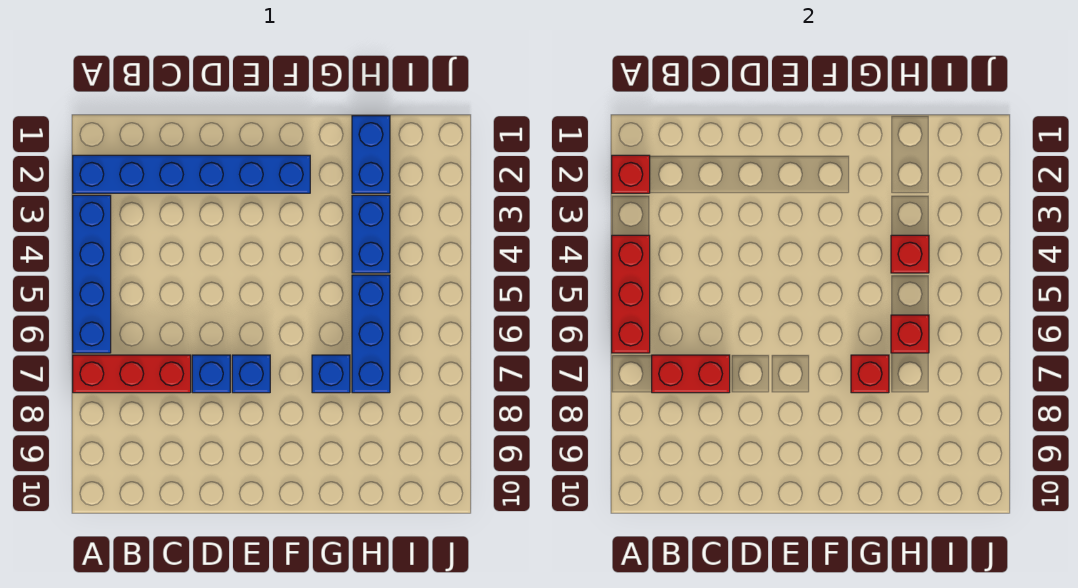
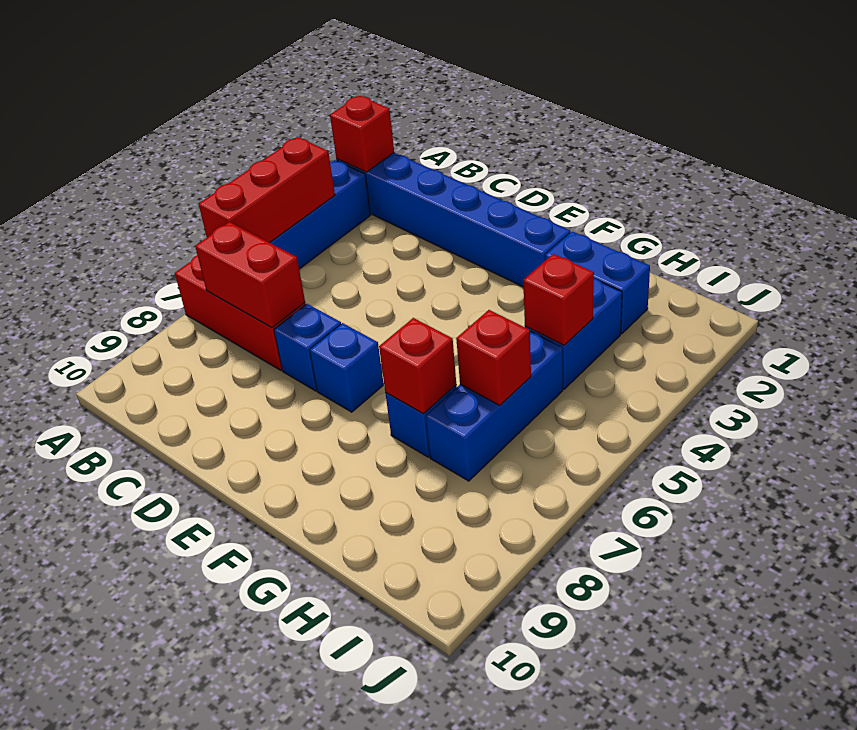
blue 1x2 brick [352,116,390,193] -> blue 1x2 brick turned to [545,231,650,334]

